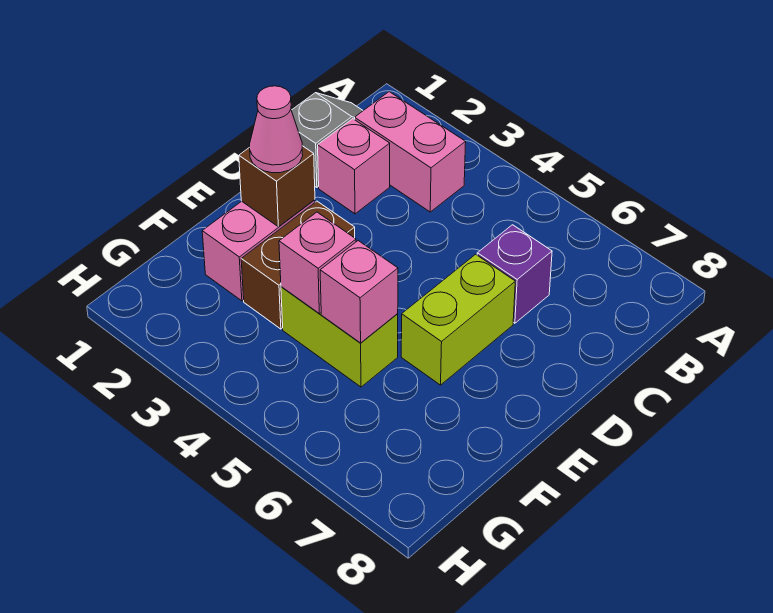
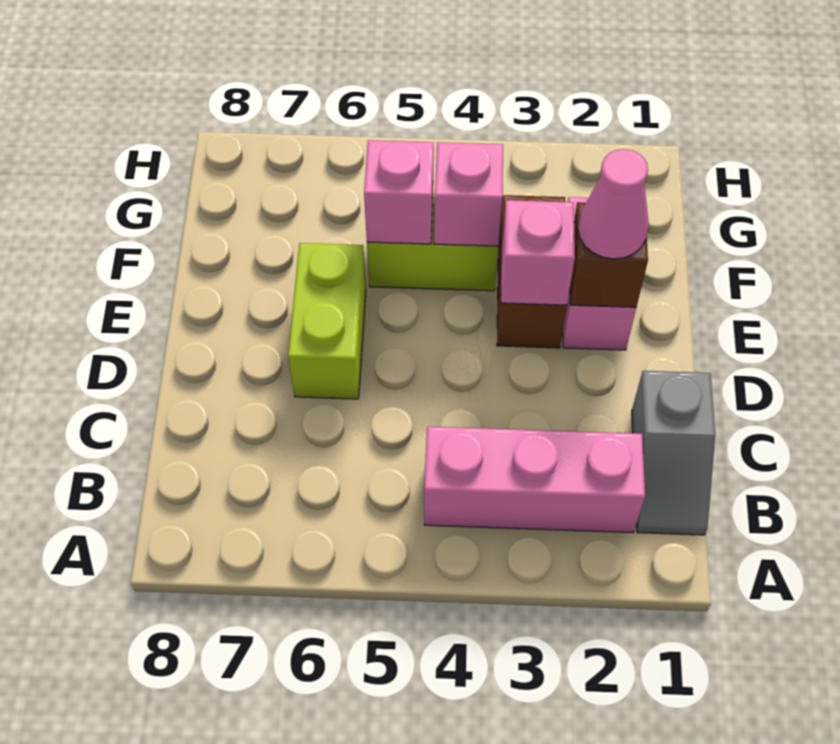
pink 1x2 brick [355,92,466,212] -> pink 1x3 brick [424,427,645,533]
pink 1x1 brick [318,119,390,214] -> pink 1x1 brick moved to [501,200,575,305]
purple 1x1 brick [477,225,552,323] -> none

